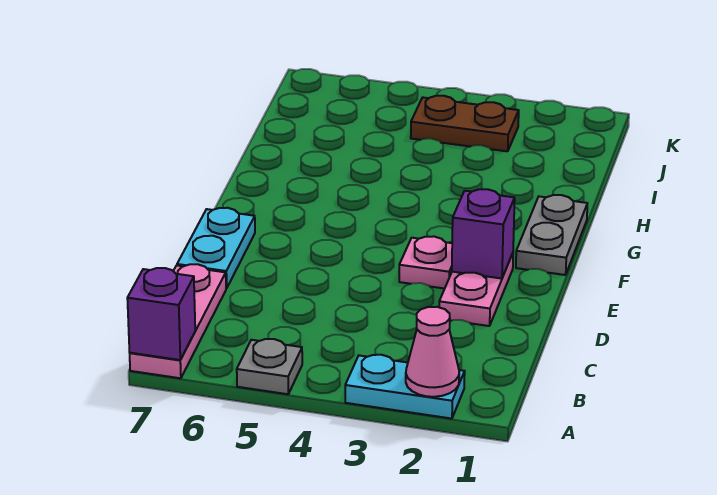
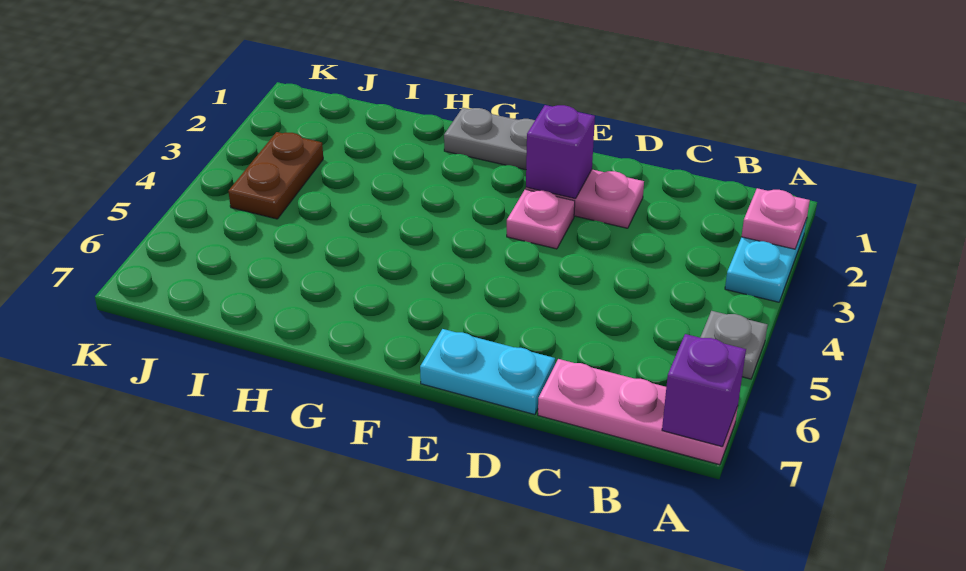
pink 1x1 cone [406,307,459,397] -> pink 1x1 plate [741,188,810,249]

